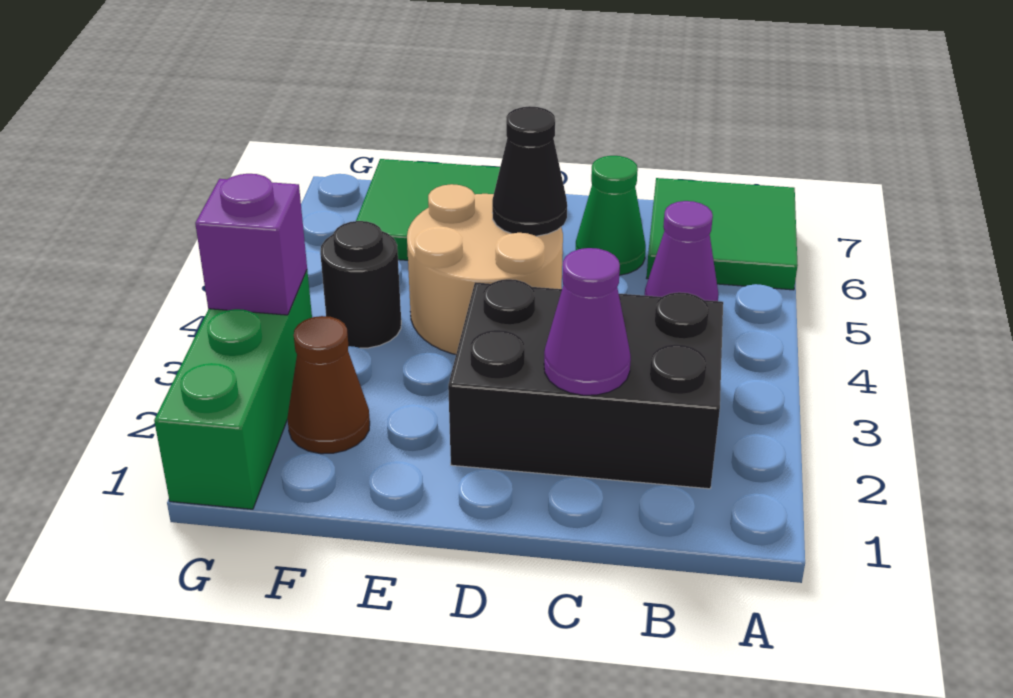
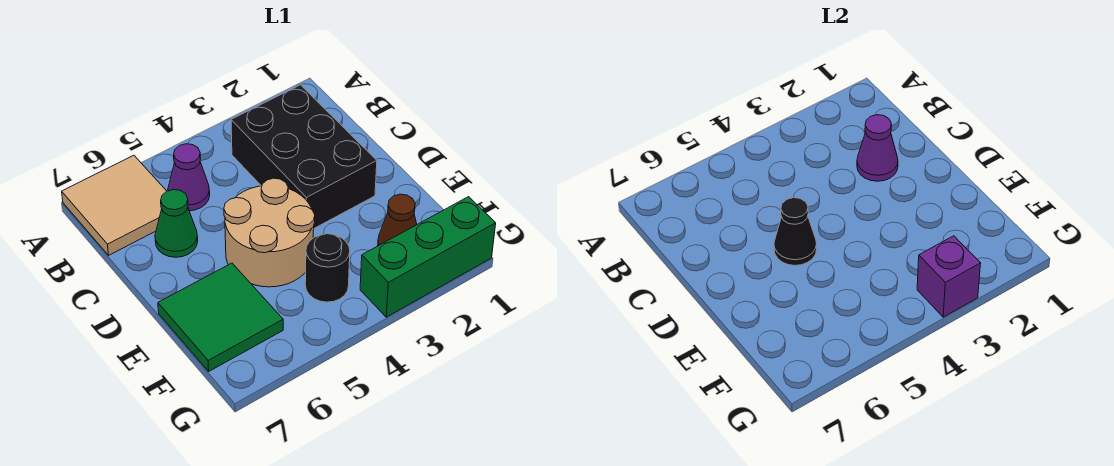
green 2x2 tile [647,178,798,290] -> tan 2x2 tile [62,155,167,255]

